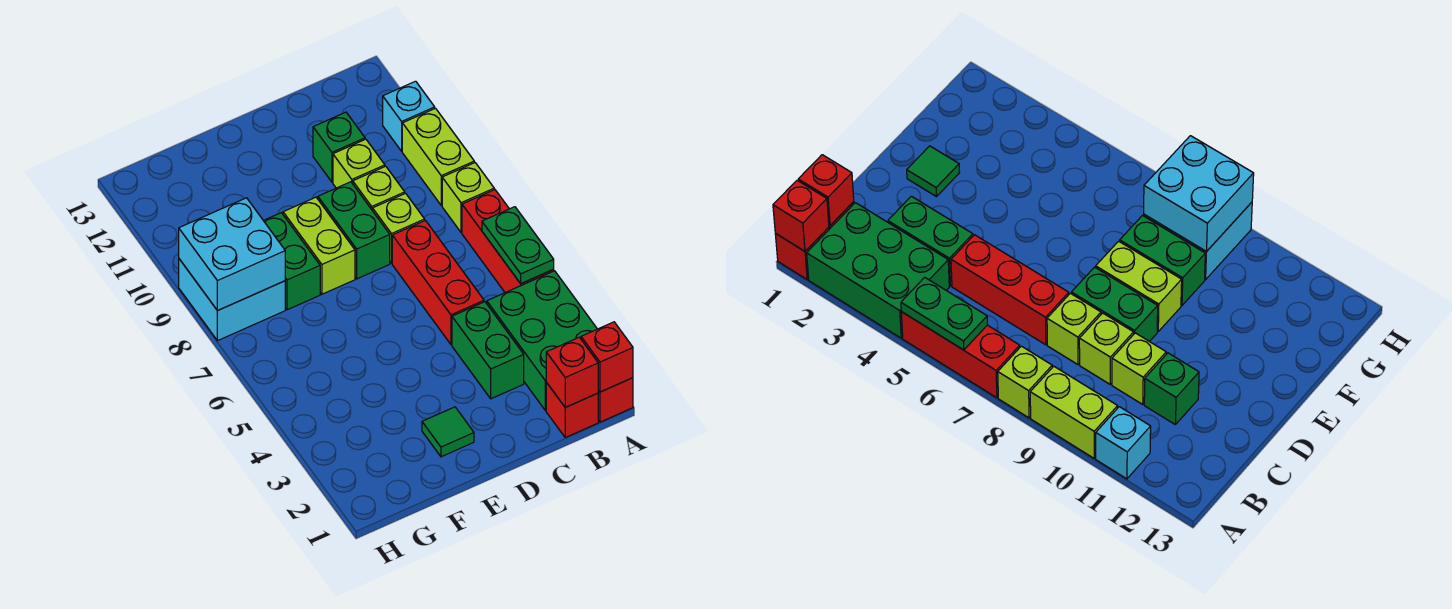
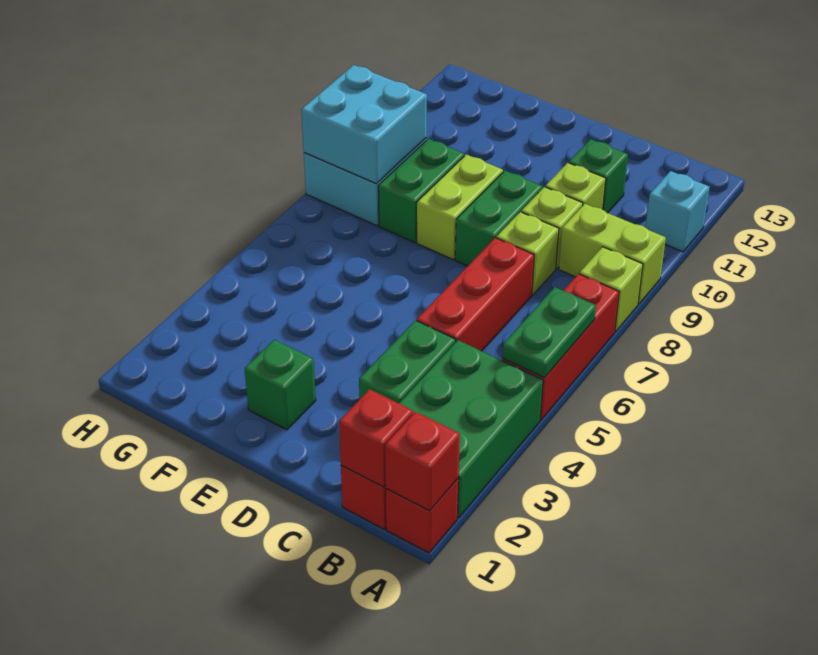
lime 1x2 brick [402,108,474,205] -> lime 1x2 brick turned to [559,204,666,304]
green 1x1 tile [422,407,474,457] -> green 1x1 brick [245,340,316,430]

